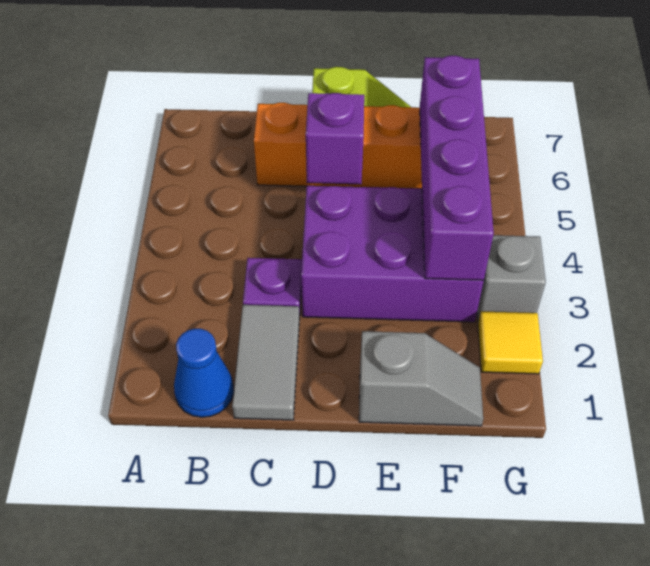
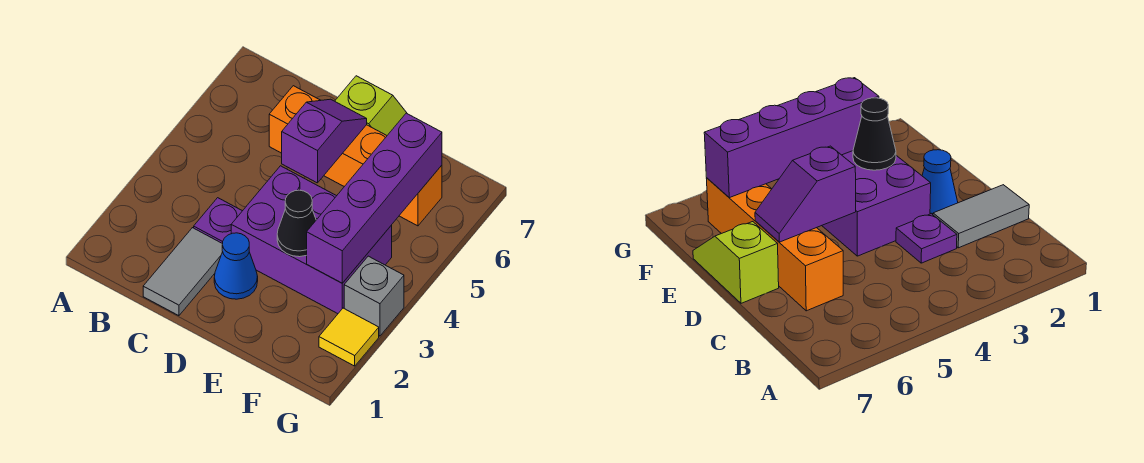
blue 1x1 cone [174,329,234,417] -> blue 1x1 cone moved to [214,233,258,299]
grey 1x2 slope [359,331,483,426] -> none
none -> black 1x1 cone [277,190,316,257]

